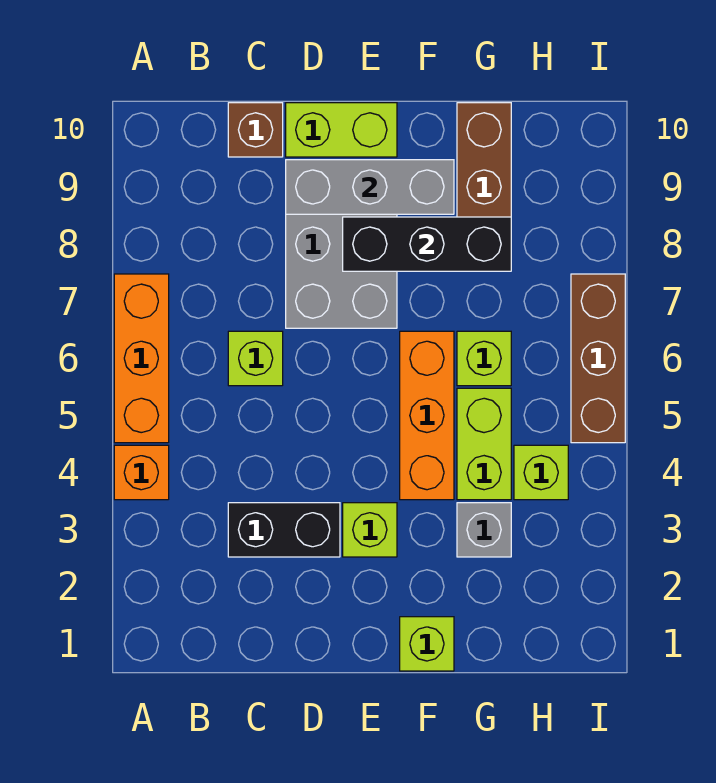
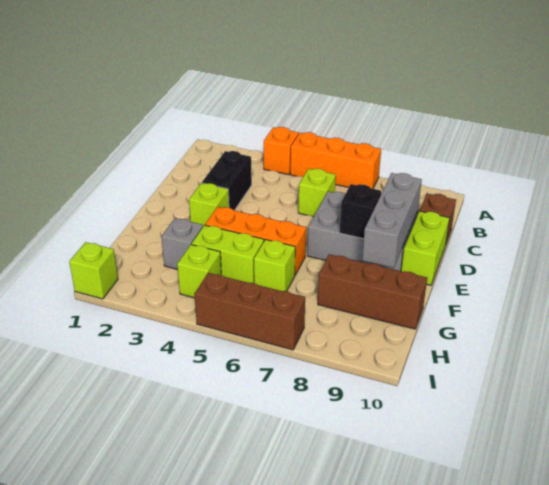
black 1x3 brick [343,217,511,271] -> black 1x1 brick [340,184,381,239]
lime 1x1 brick [400,617,454,671] -> lime 1x1 brick moved to [69,242,118,299]

